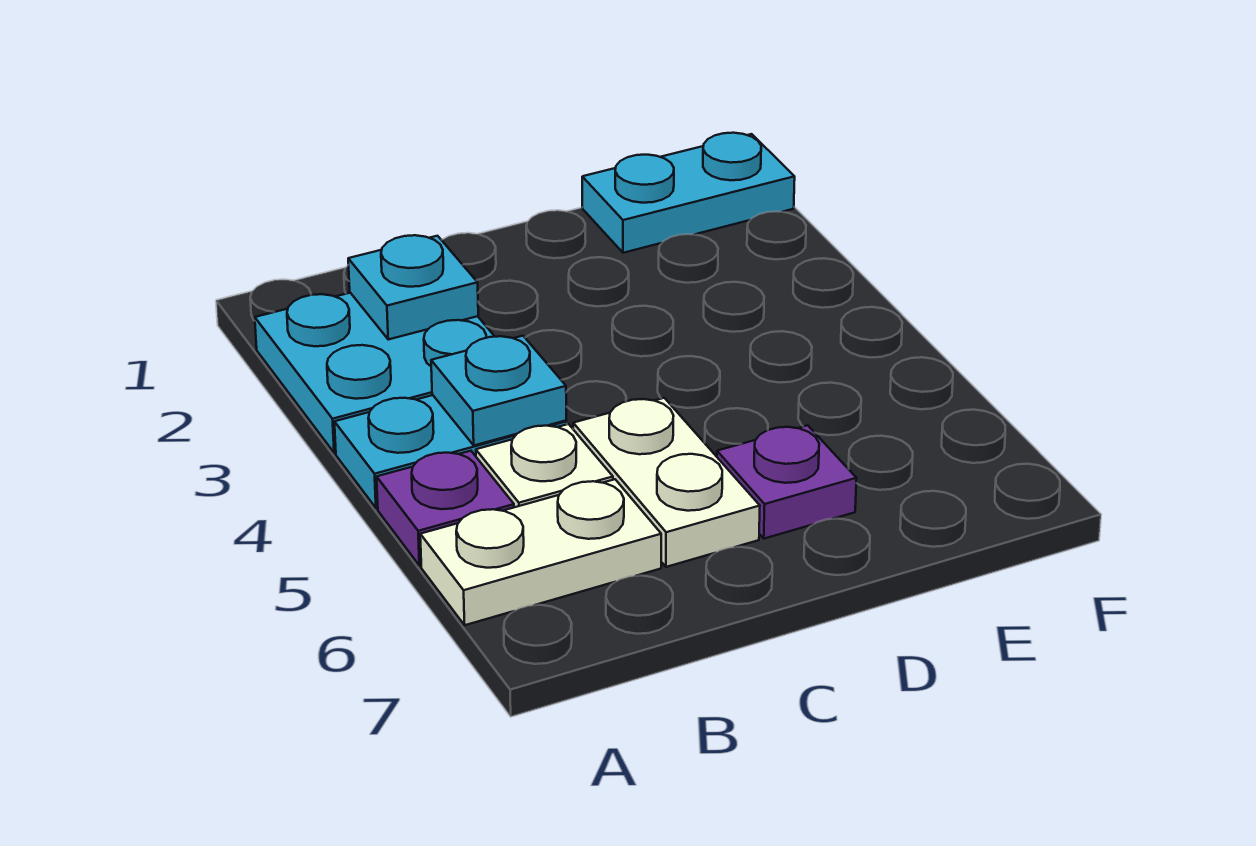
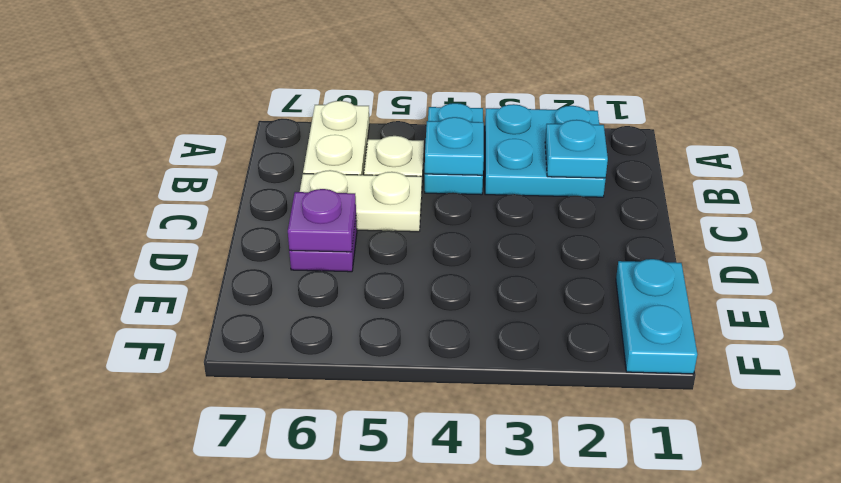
purple 1x1 plate [377,451,514,566] -> purple 1x1 plate moved to [288,189,356,252]

